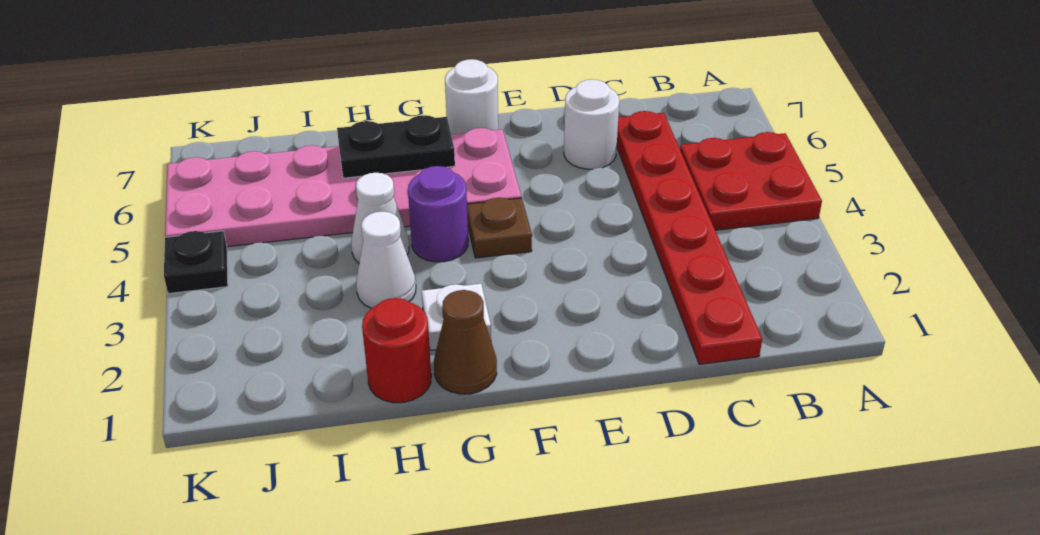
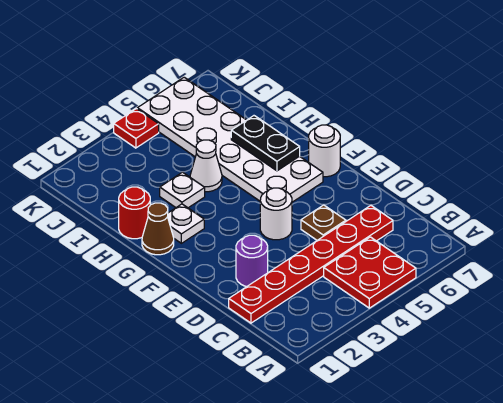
white 1x1 round brick [564,80,619,169] -> white 1x1 round brick moved to [260,188,292,240]
brown 1x1 plate [467,198,532,258] -> brown 1x1 plate moved to [301,205,346,240]
pink 2x6 plate [165,128,521,247] -> white 2x6 plate [137,77,323,202]
purple 1x1 round brick [408,166,468,262] -> purple 1x1 round brick moved to [236,235,268,286]
white 1x1 cone [356,211,416,308] -> white 1x1 plate [160,172,205,208]
black 1x1 plate [164,231,228,294] -> red 1x1 plate [114,109,159,148]

